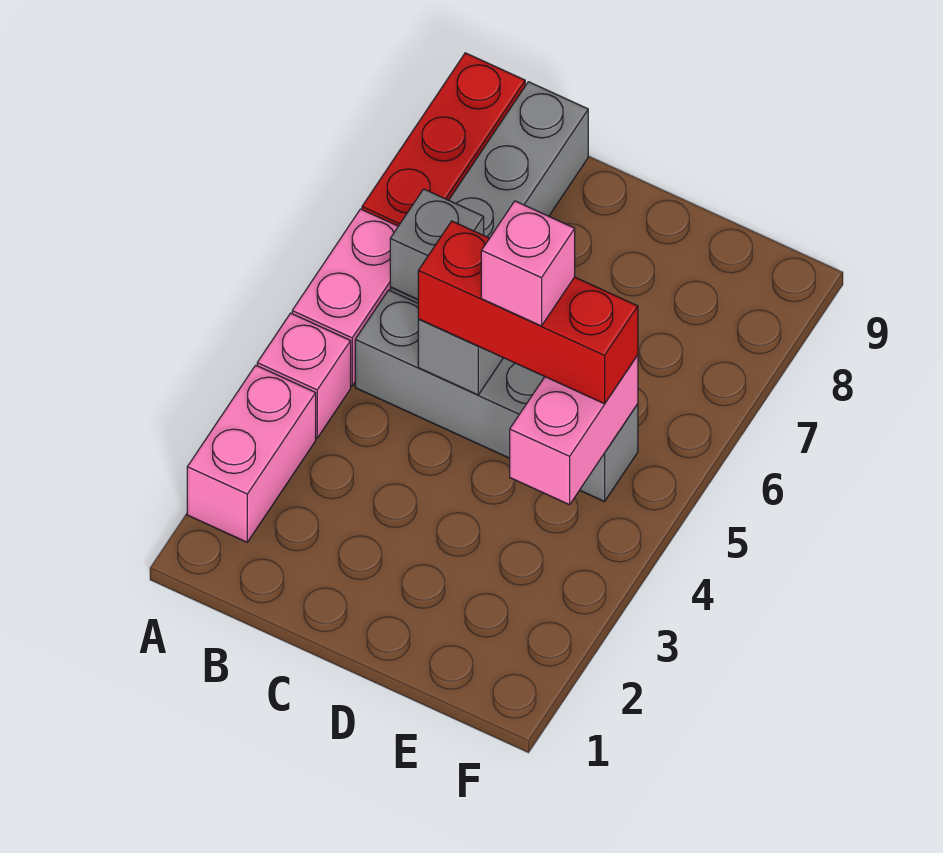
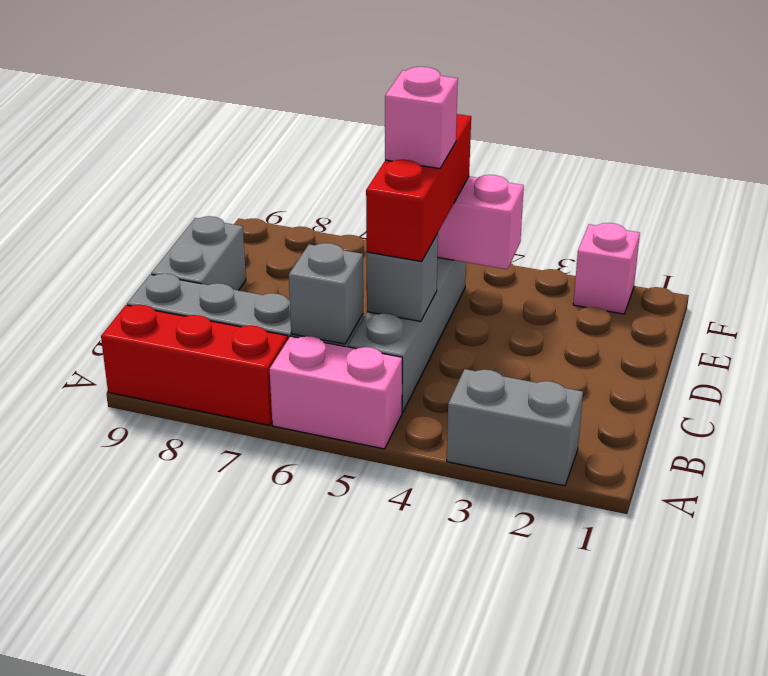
pink 1x2 brick [187,365,316,542] -> grey 1x2 brick [447,369,583,486]
pink 1x1 brick [257,313,351,438] -> pink 1x1 brick moved to [573,223,640,314]
none -> grey 1x2 brick [151,216,246,290]

